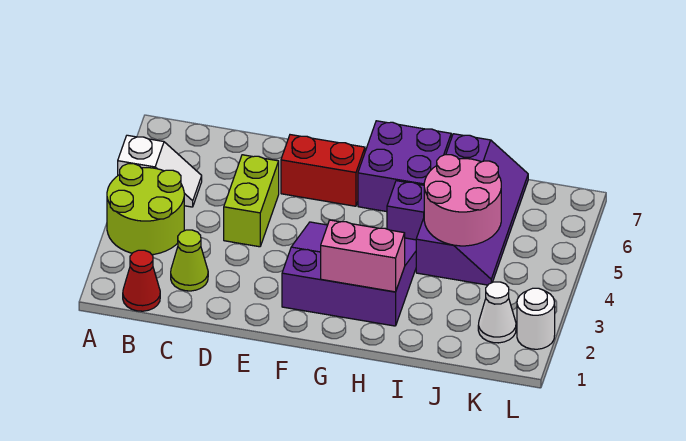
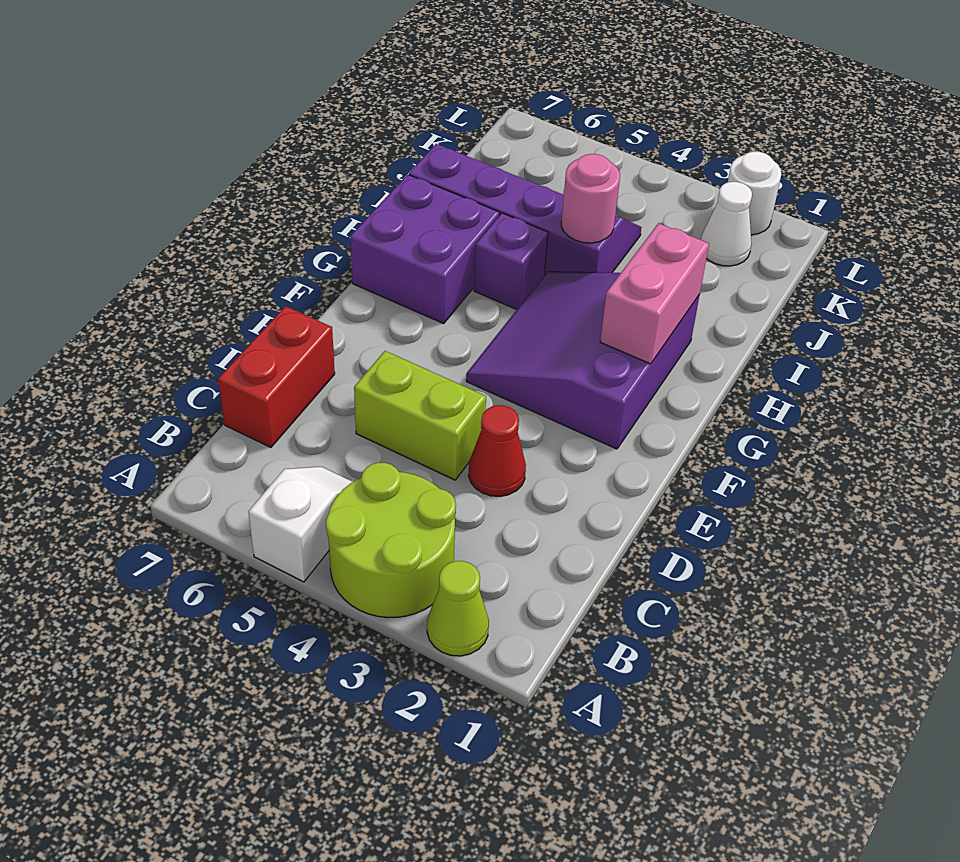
red 1x1 cone [123,250,160,311] -> red 1x1 cone moved to [469,405,526,496]
lime 1x1 cone [171,230,208,291] -> lime 1x1 cone moved to [427,561,489,656]
red 1x2 brick [281,135,365,206] -> red 1x2 brick moved to [218,306,335,447]
pink 2x2 round brick [424,155,501,246] -> pink 1x1 round brick [561,154,620,243]

